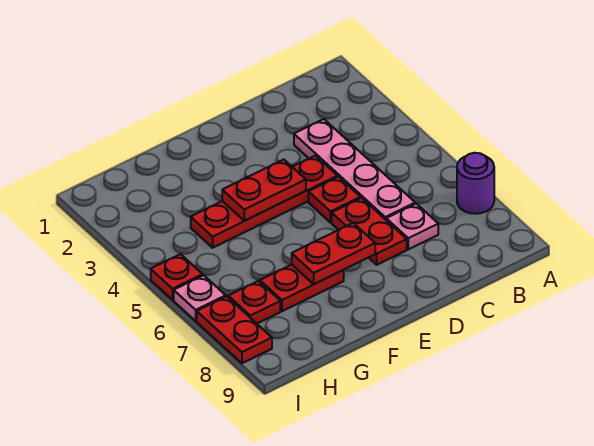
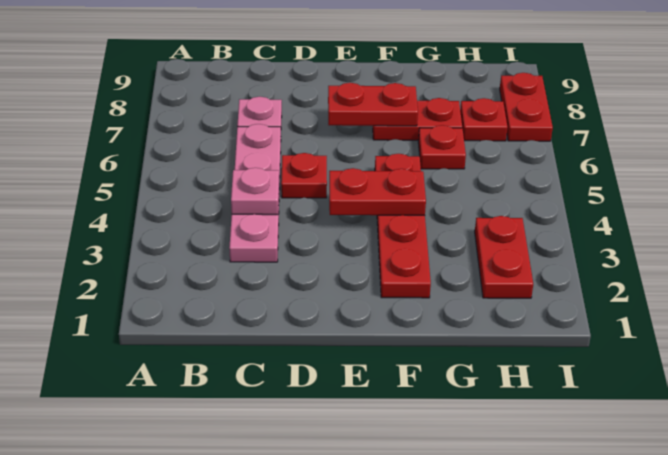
purple 1x1 round brick [457,153,494,214] -> none
red 1x4 plate [191,156,337,248] -> red 1x4 plate turned to [375,154,431,298]
red 1x2 plate [332,198,407,265] -> red 1x2 plate moved to [475,216,533,298]
red 1x1 plate [151,254,203,300] -> red 1x1 plate moved to [418,125,466,169]
pink 1x1 plate [174,275,226,321] -> pink 1x1 plate moved to [231,168,279,215]

